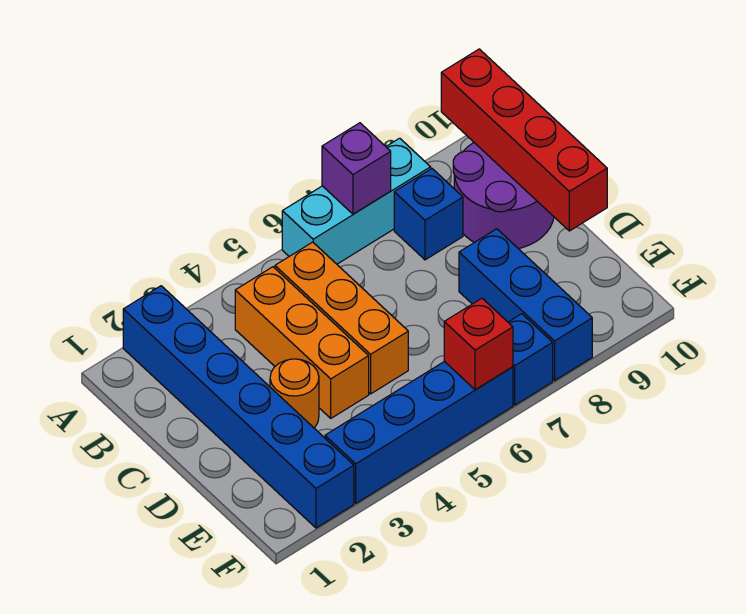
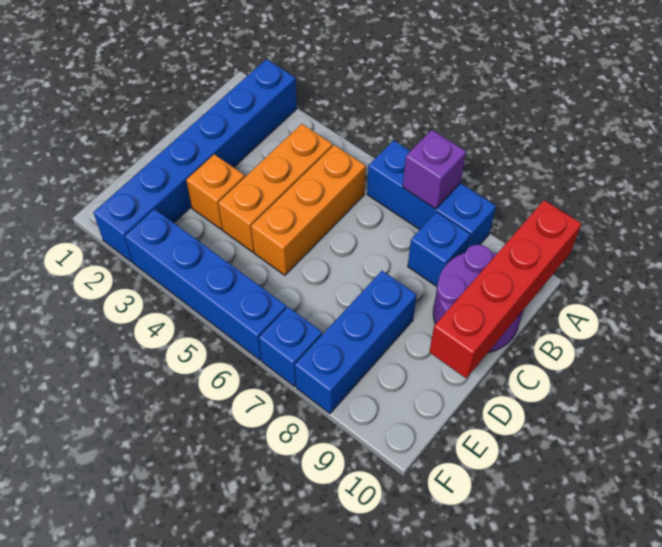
cyan 1x3 brick [282,138,431,264] -> blue 1x3 brick [367,140,496,248]
orange 1x1 round brick [270,359,319,428] -> orange 1x1 brick [186,154,245,229]
red 1x1 brick [444,298,513,390] -> none

